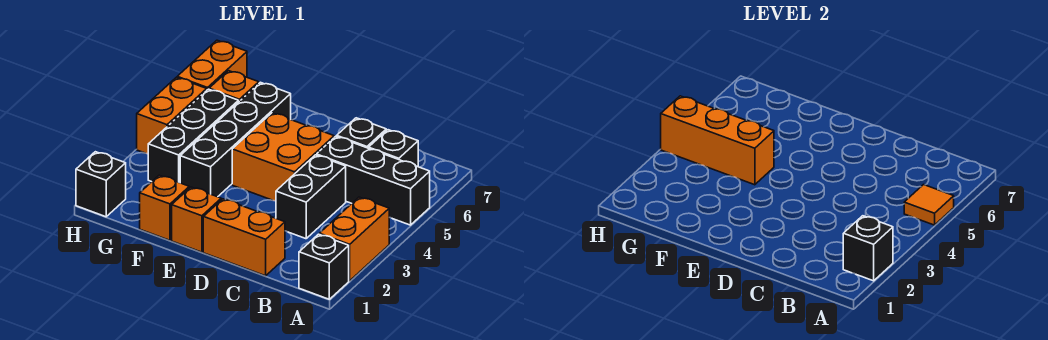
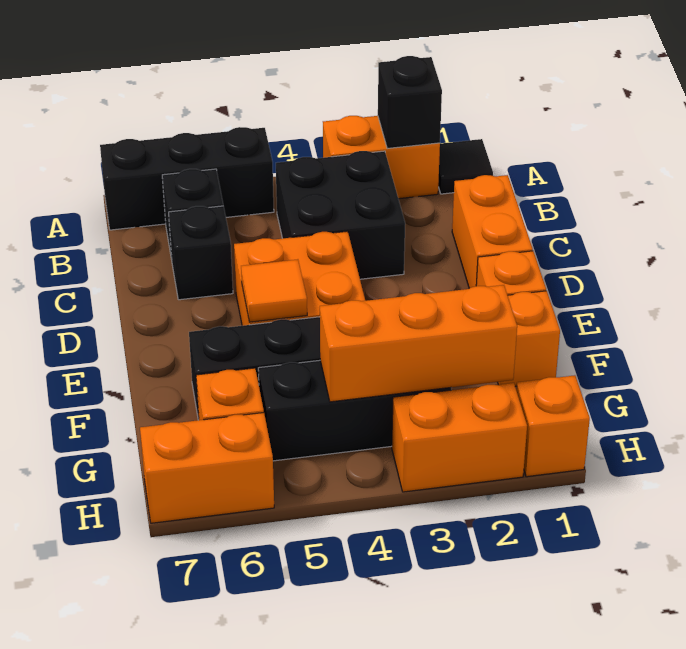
black 1x1 brick [299,234,349,299] -> black 1x1 tile [438,139,493,194]
black 1x3 brick [316,136,430,225] -> black 1x3 brick turned to [100,127,274,230]
orange 1x1 tile [904,185,954,225] -> orange 1x1 tile moved to [241,259,307,322]
black 1x2 brick [276,155,346,239] -> black 2x2 brick [276,151,405,279]
orange 1x3 brick [661,96,774,185] -> orange 1x3 brick turned to [320,285,517,402]
black 1x1 brick [76,152,126,217] -> orange 1x1 brick [516,375,590,477]
orange 1x2 brick [137,77,207,154] -> orange 1x2 brick moved to [392,383,527,492]

